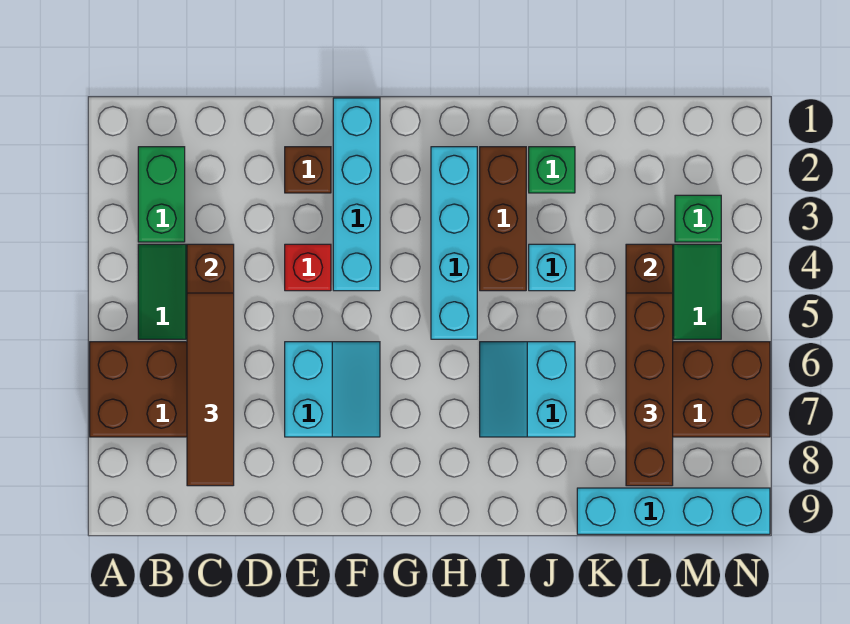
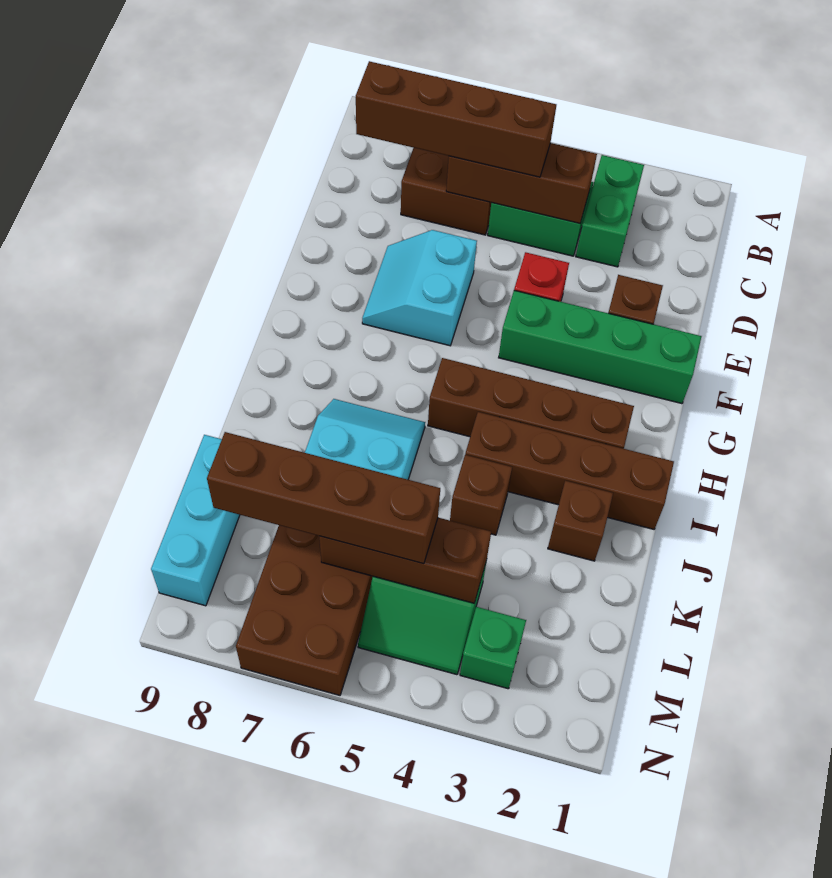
green 1x2 brick [138,147,185,242] -> green 1x2 brick turned to [576,155,644,267]
brown 1x4 tile [187,293,234,486] -> brown 1x4 brick [356,61,556,177]
cyan 2x2 slope [285,342,380,437] -> cyan 2x2 slope turned to [362,230,477,346]
cyan 1x4 brick [333,98,380,291] -> green 1x4 brick [499,290,702,404]
cyan 1x4 brick [431,147,477,339] -> brown 1x4 brick [428,358,634,449]
brown 1x3 brick [480,147,526,291] -> brown 1x4 brick [465,412,674,529]
green 1x1 brick [529,147,575,193] -> brown 1x1 brick [548,481,613,561]
cyan 1x1 brick [529,244,575,291] -> brown 1x1 brick [450,455,512,535]
cyan 1x4 brick [577,488,770,534] -> cyan 1x3 brick [151,435,240,606]

